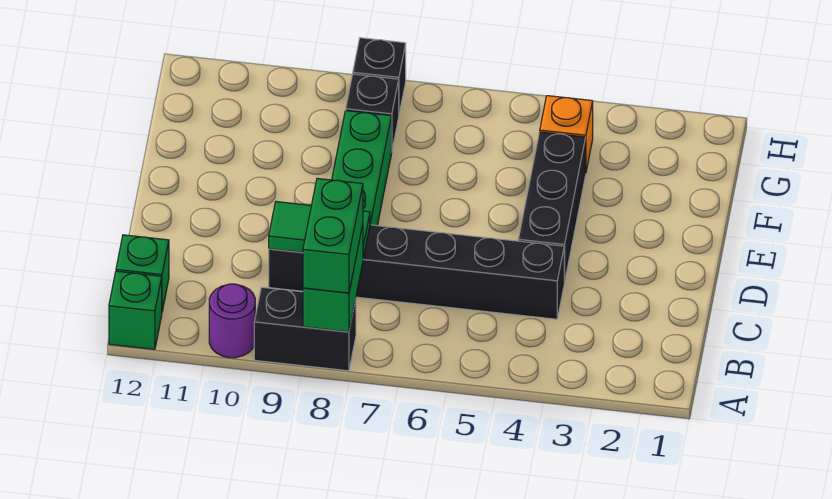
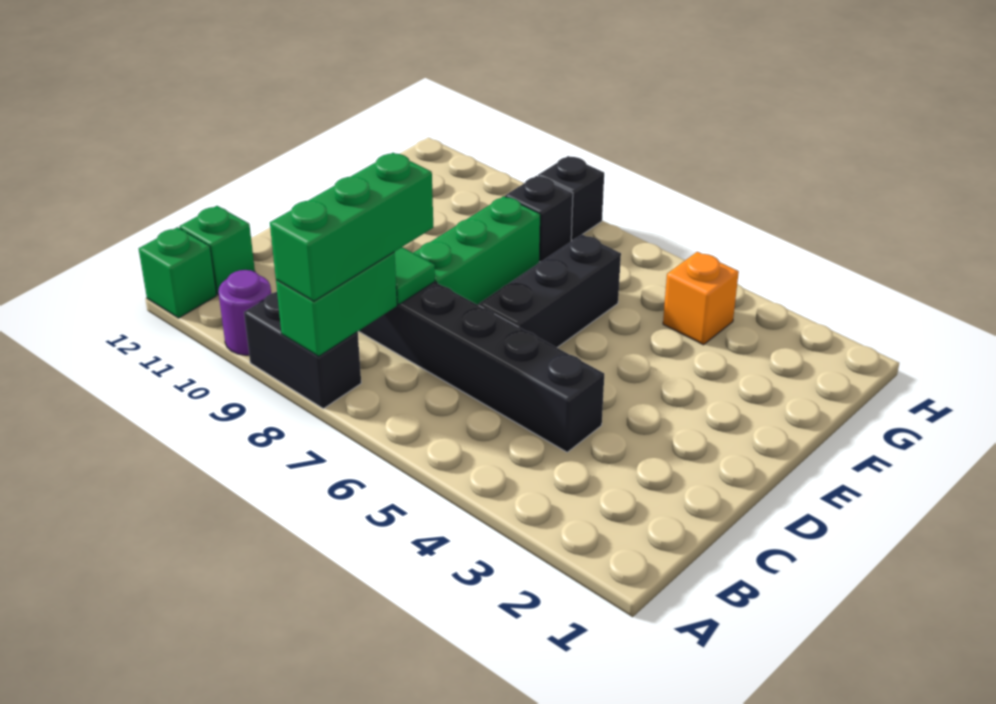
green 1x2 brick [303,178,363,293] -> green 1x3 brick [270,153,433,301]
black 1x3 brick [518,132,586,283] -> black 1x3 brick moved to [479,234,621,348]

